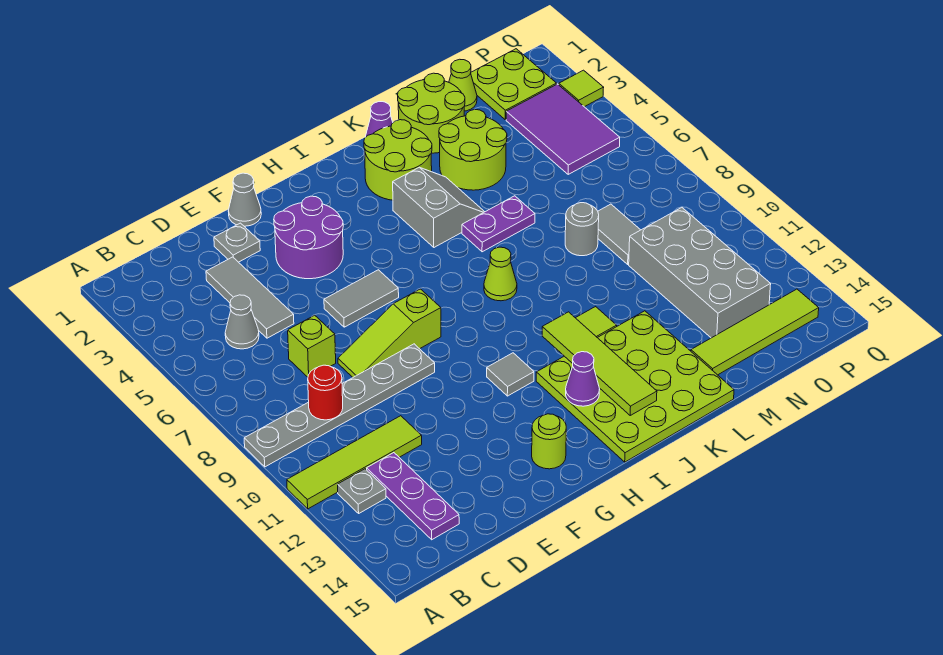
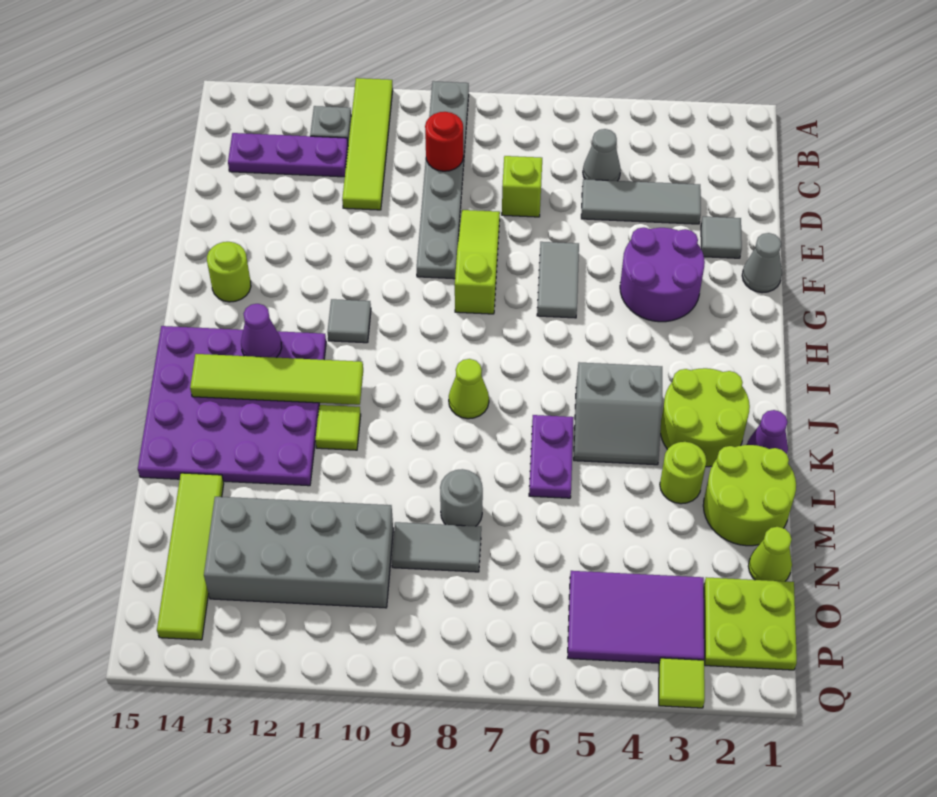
grey 1x1 plate [214,223,260,262] -> grey 1x1 tile [701,216,742,258]
lime 4x4 plate [536,311,734,462] -> purple 4x4 plate [138,326,326,486]
lime 2x2 round brick [439,110,507,190] -> lime 1x1 round brick [660,442,706,504]

